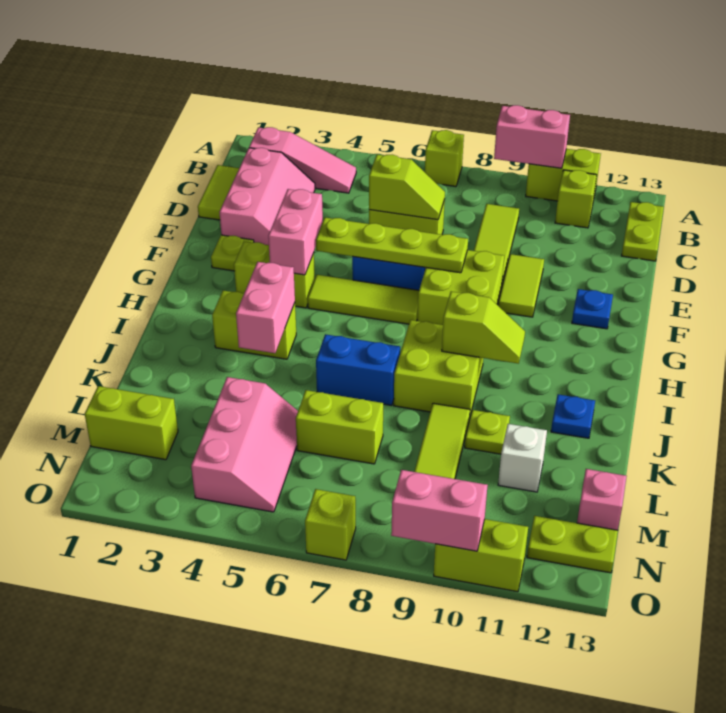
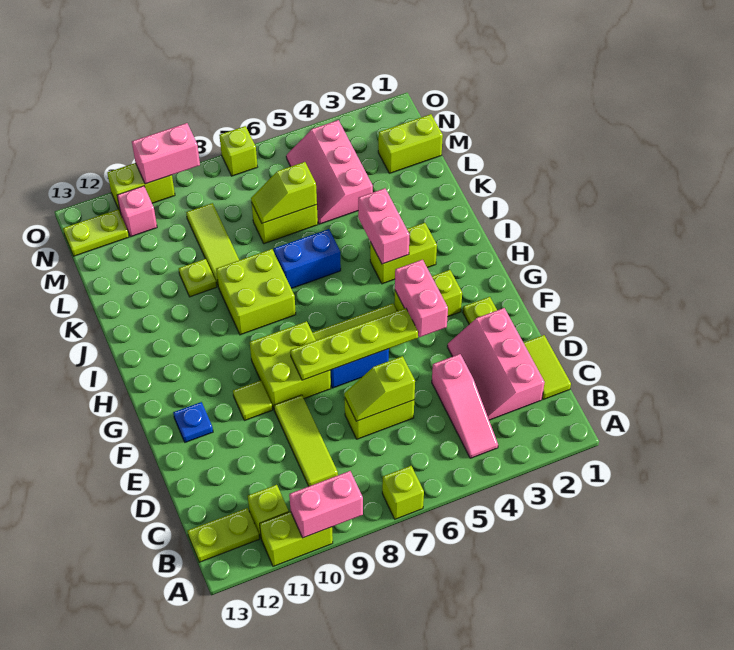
pink 1x3 slope [249,127,356,193] -> pink 1x3 slope turned to [432,354,498,458]
lime 1x2 plate [622,202,664,261] -> lime 1x2 plate turned to [188,508,259,562]
lime 1x2 tile [498,254,544,317] -> lime 1x1 tile [233,380,272,421]
lime 1x2 slope [442,291,525,364] -> lime 1x2 slope moved to [251,162,317,223]
blue 1x1 plate [551,394,595,438] -> none
white 1x1 brick [498,424,547,492] -> none
pink 1x1 brick [577,469,627,530] -> pink 1x1 brick moved to [117,186,157,237]

